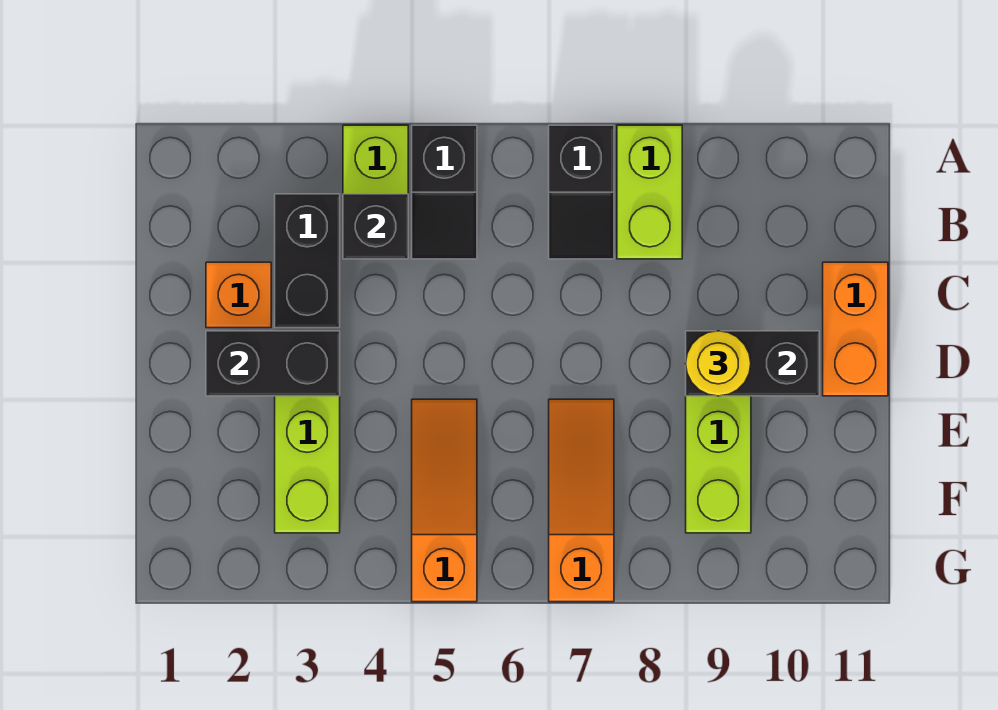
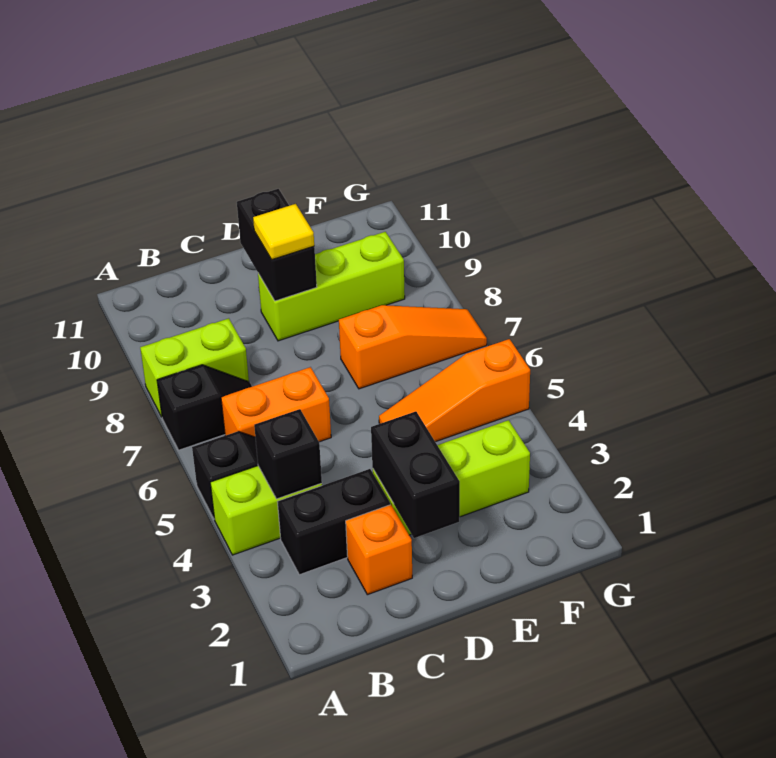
orange 1x2 brick [823,262,888,396] -> orange 1x2 brick moved to [221,367,331,442]
yellow 1x1 round brick [686,331,751,396] -> yellow 1x1 tile [253,204,314,259]
orange 1x3 slope [549,399,614,602] -> orange 1x3 slope turned to [339,305,487,389]

